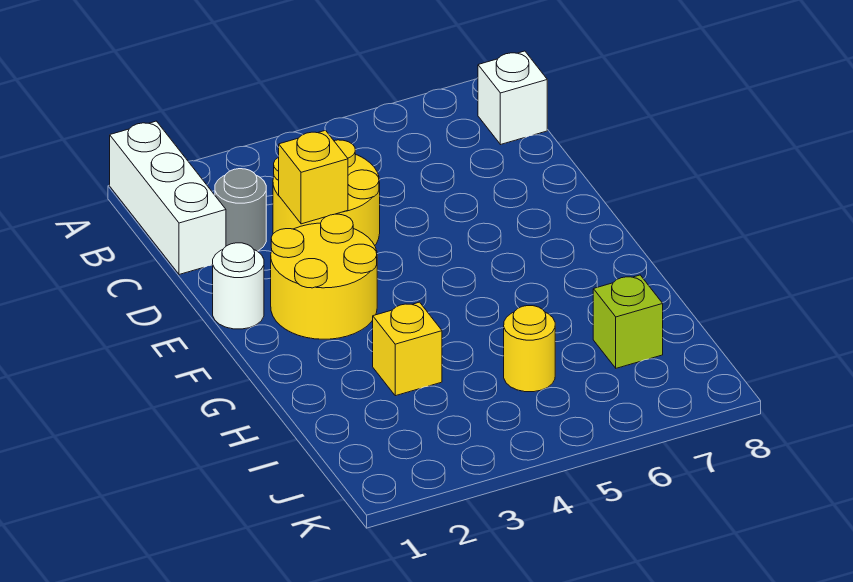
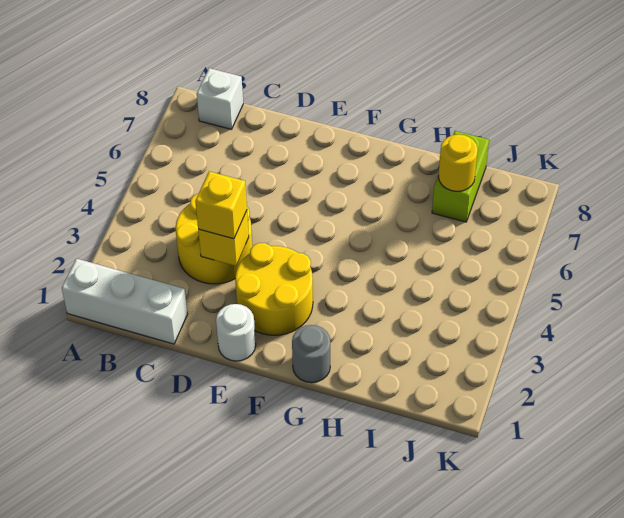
grey 1x1 round brick [215,169,266,251] -> grey 1x1 round brick moved to [292,325,330,383]
yellow 1x1 brick [373,302,442,396] -> yellow 1x1 brick moved to [195,171,247,239]
yellow 1x1 round brick [504,306,555,392] -> yellow 1x1 round brick moved to [438,134,478,191]
lime 1x1 brick [593,275,663,368] -> lime 1x2 brick [432,131,489,222]

